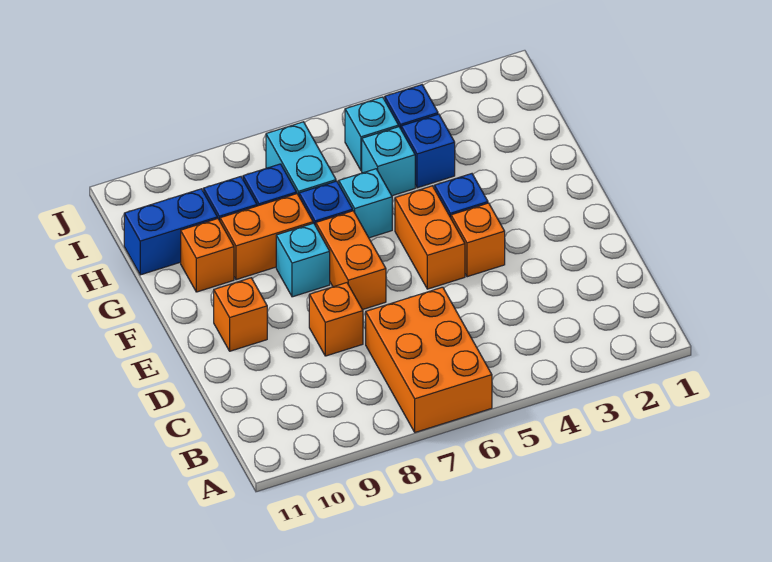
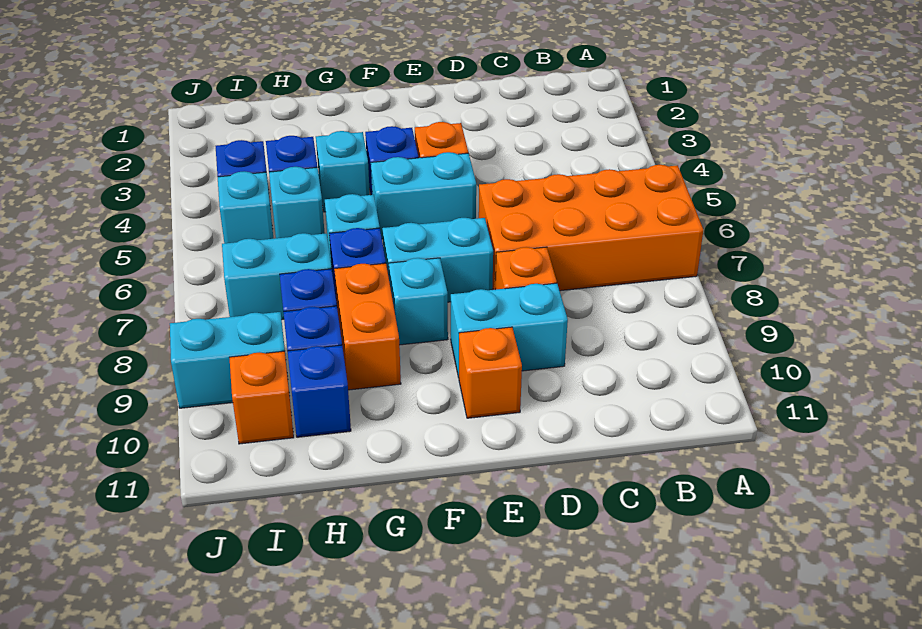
orange 2x3 brick [366,287,492,432] -> orange 2x4 brick [479,165,703,291]
none -> cyan 1x2 brick [451,283,568,378]
orange 1x2 brick [395,186,465,289] -> cyan 1x2 brick [371,152,476,239]
orange 1x2 brick [316,211,386,310] -> cyan 1x2 brick [382,218,493,302]
none -> cyan 1x1 brick [316,131,370,212]
orange 1x1 brick [181,219,234,292] -> orange 1x1 brick moved to [229,351,294,444]
blue 1x2 brick [124,189,217,275] -> blue 1x1 brick [288,345,351,437]
none -> cyan 1x2 brick [170,312,288,408]

